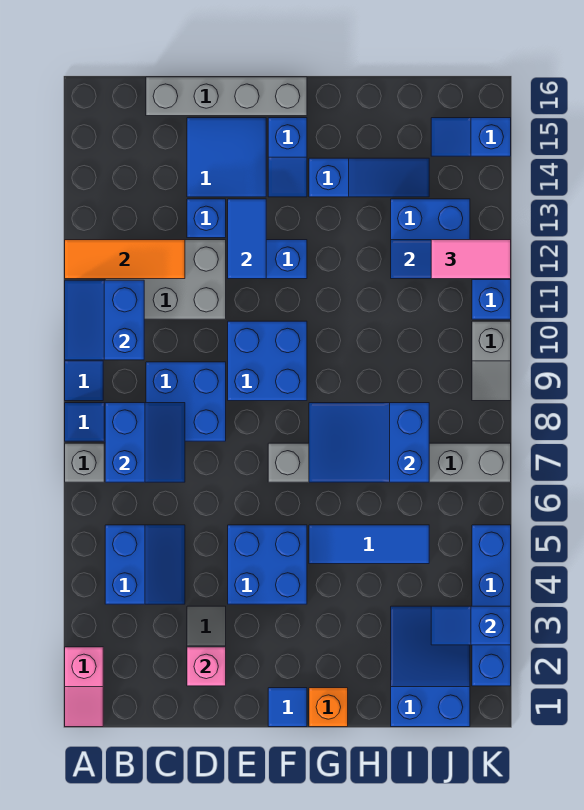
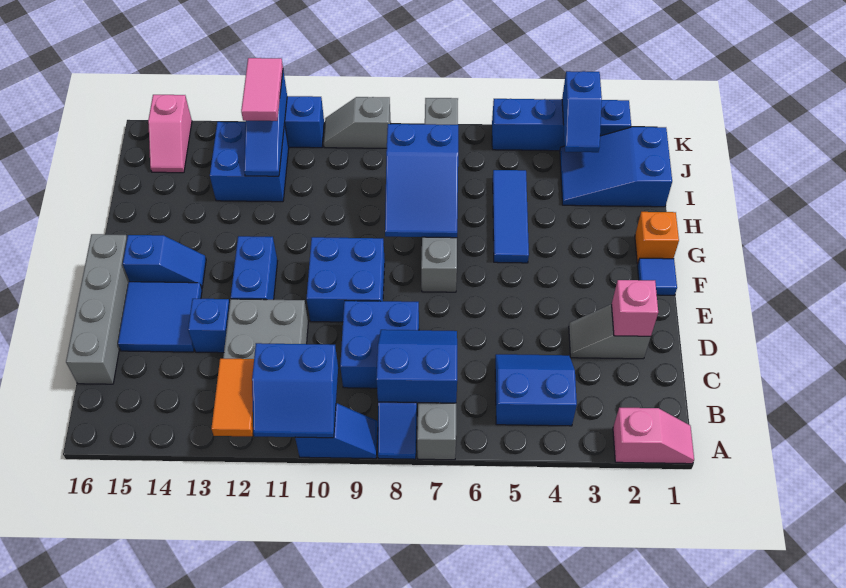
orange 1x3 tile [65,240,185,279] -> orange 1x2 tile [211,359,254,436]
blue 2x2 brick [228,525,307,604] -> none
blue 1x2 tile [228,199,266,279] -> none
blue 1x3 slope [309,158,429,197] -> none
blue 1x2 slope [431,118,511,156] -> pink 1x2 slope [148,95,192,173]
grey 1x2 slope [472,321,511,401] -> grey 1x2 slope turned to [323,97,391,148]

